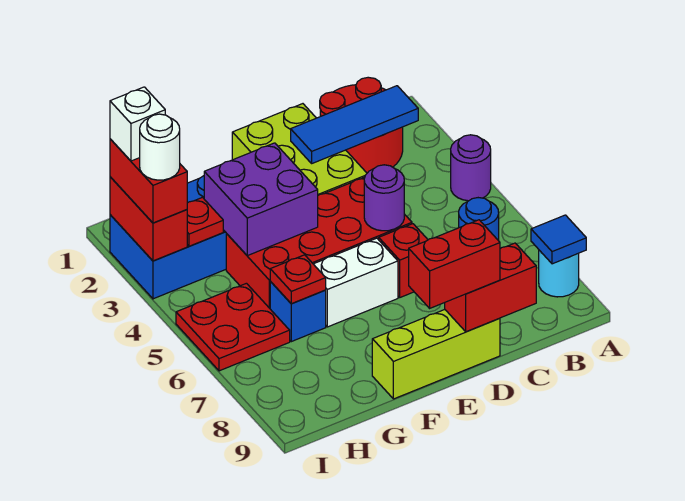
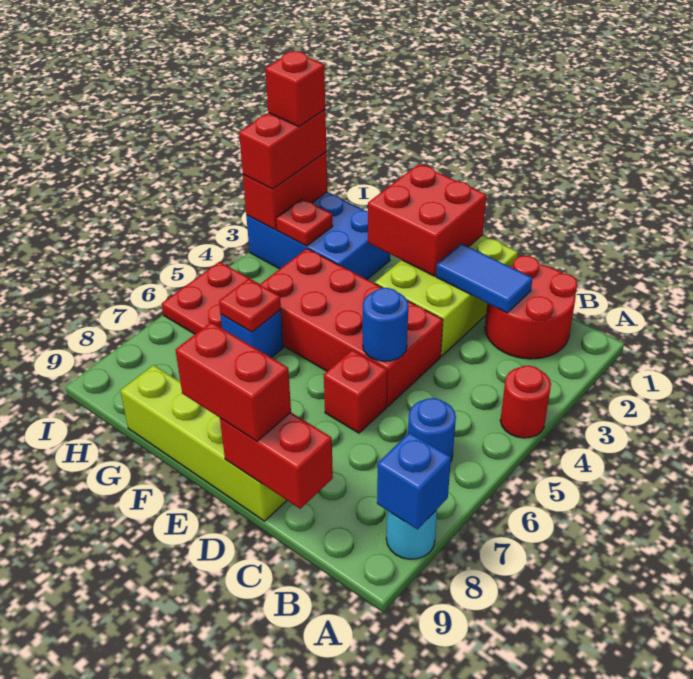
purple 1x1 round brick [451,135,491,201] -> red 1x1 round brick [500,366,551,438]
blue 1x1 tile [531,215,586,264] -> blue 1x1 brick [377,433,451,529]
blue 1x3 tile [291,86,418,163] -> blue 1x2 tile [436,244,533,313]
purple 1x1 round brick [364,165,404,231] -> blue 1x1 round brick [363,288,408,361]
lime 1x3 brick [372,310,500,399] -> lime 1x4 brick [120,365,287,521]
none -> red 2x2 brick [368,164,486,276]
white 1x2 brick [314,238,398,327] -> none
purple 2x2 brick [204,143,318,256] -> none
white 1x1 brick [110,87,165,161] -> red 1x1 brick [265,51,325,127]
white 1x1 round brick [140,114,180,180] -> none

